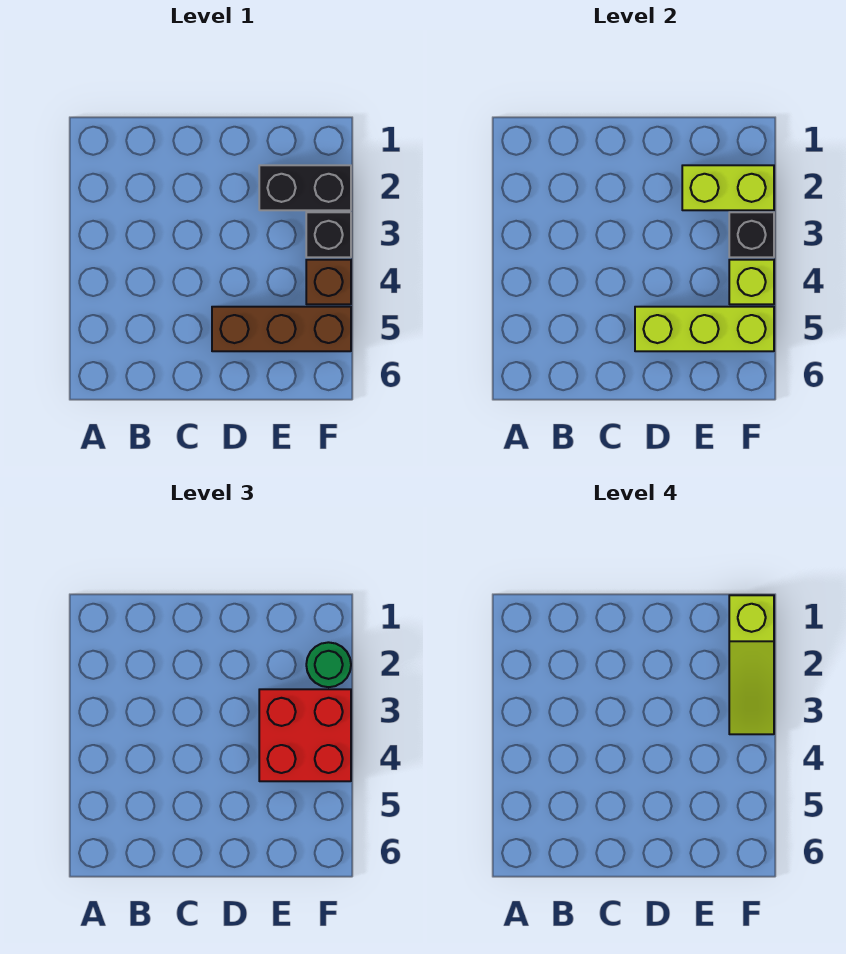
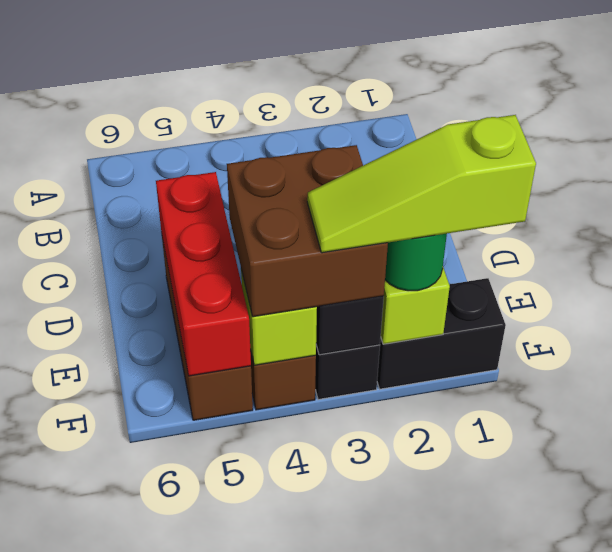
lime 1x3 brick [635,307,774,351] -> red 1x3 brick [156,172,251,376]
black 1x2 brick [259,165,351,210] -> black 1x2 brick turned to [377,278,506,389]
red 2x2 brick [259,689,351,781] -> brown 2x2 brick [227,145,388,317]

